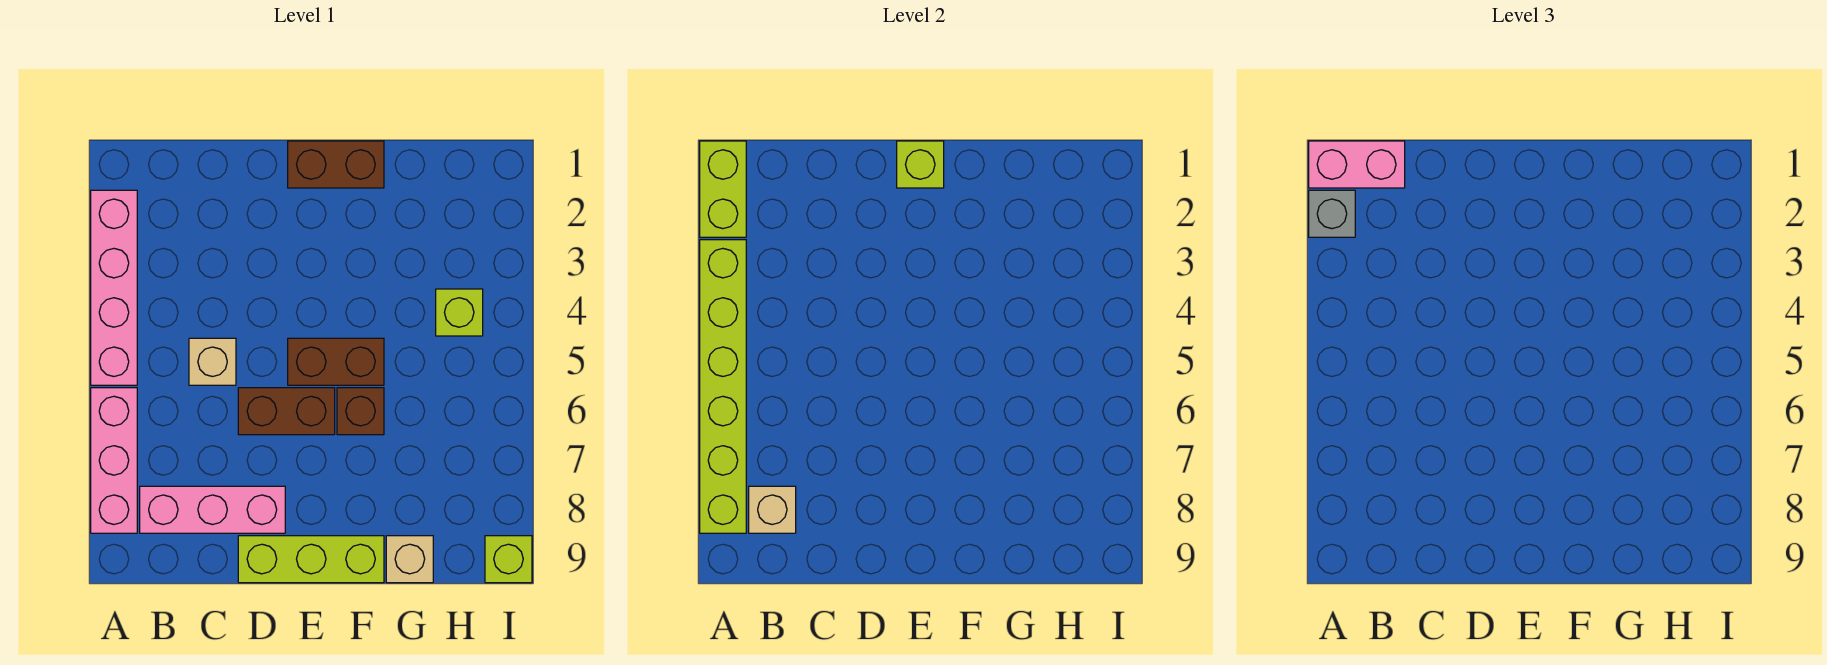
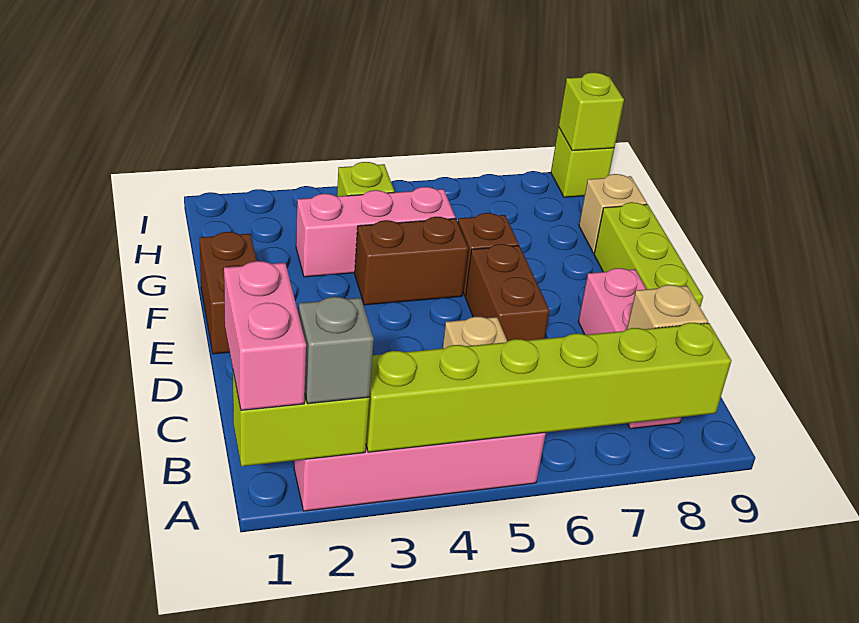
pink 1x3 brick [91,388,137,533] -> pink 1x3 brick moved to [296,187,455,277]
lime 1x1 brick [897,141,944,188] -> lime 1x1 brick moved to [559,72,624,151]
brown 1x2 brick [288,338,384,385] -> brown 1x2 brick turned to [355,217,468,305]

